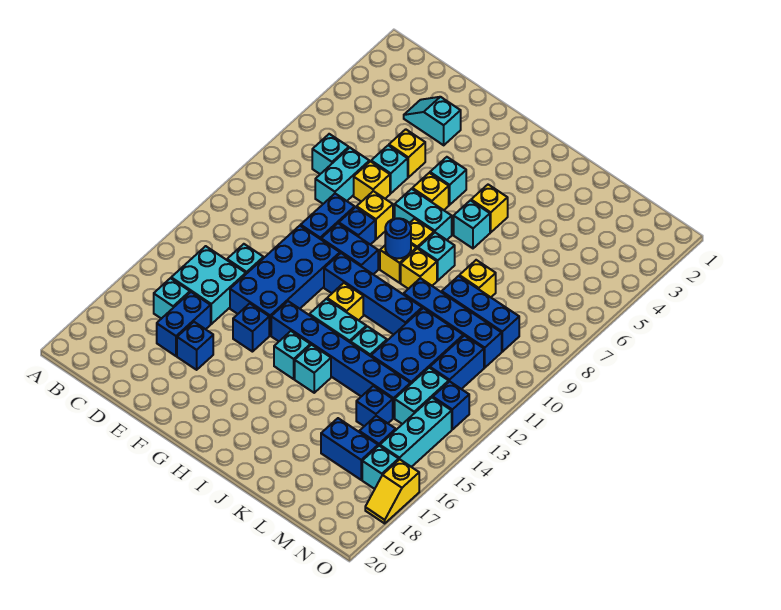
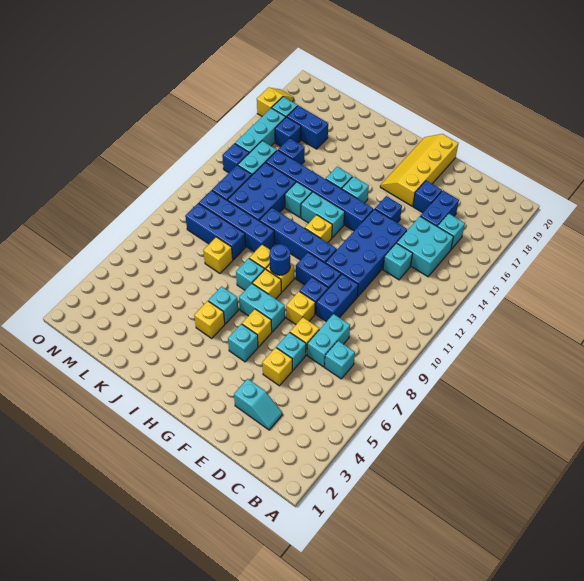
none -> yellow 2x4 slope [380,134,458,206]

